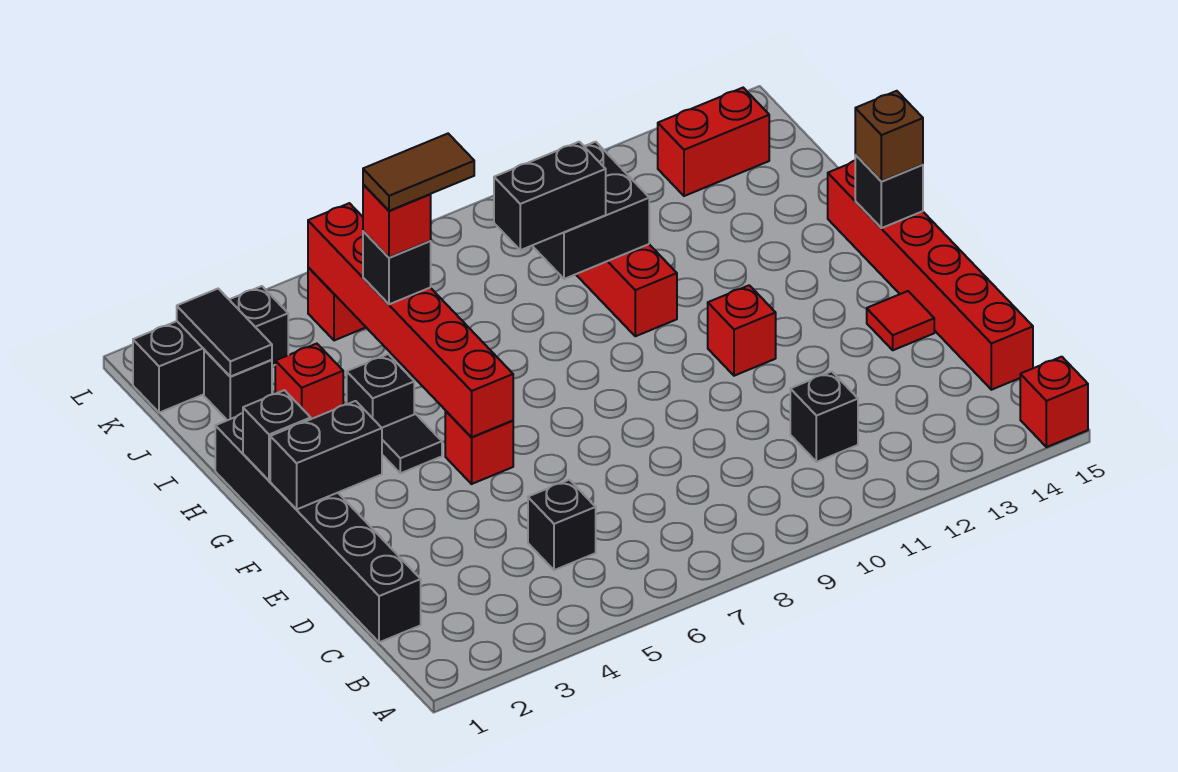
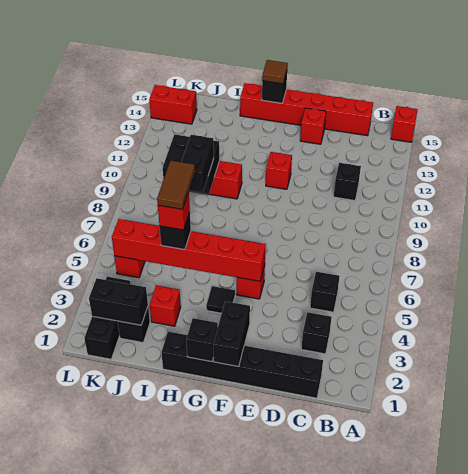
red 1x1 tile [867,291,934,350] -> red 1x1 brick [300,108,326,144]
brown 1x1 brick [855,91,923,181] -> brown 1x1 tile [262,60,288,84]
black 1x1 brick [347,354,414,428] -> black 1x1 brick moved to [301,312,332,354]
black 1x2 tile [177,289,272,377] -> black 1x2 brick [89,278,148,325]
red 1x2 brick [658,88,769,196] -> red 1x2 brick turned to [149,85,197,124]

